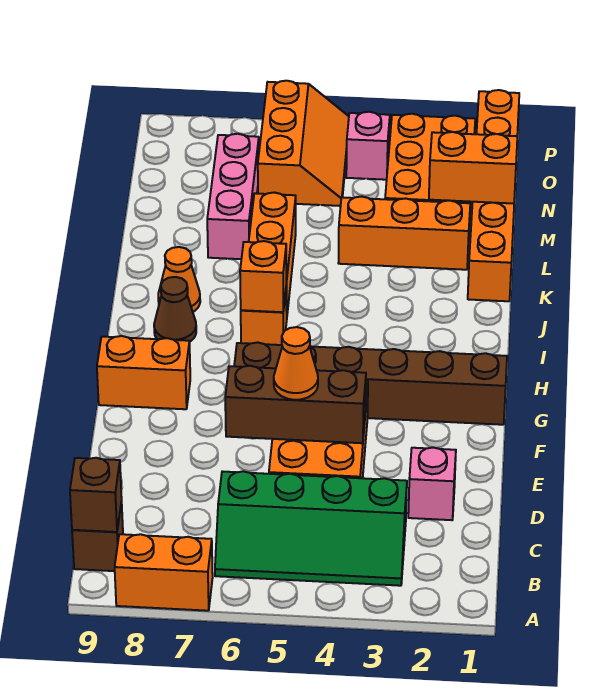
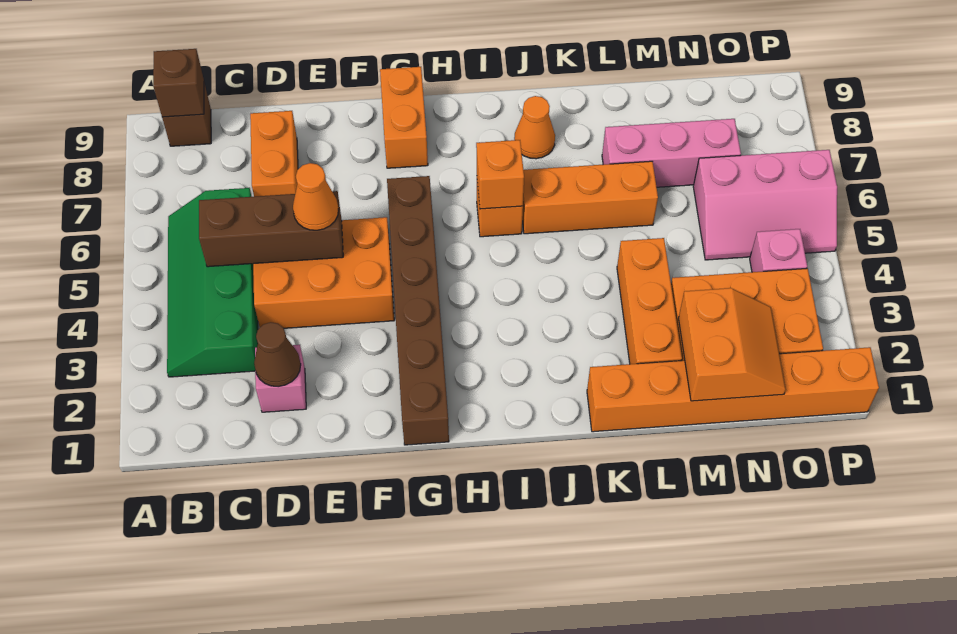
orange 1x2 brick [115,534,213,611] -> orange 1x2 brick moved to [250,111,298,197]
brown 1x3 brick [225,366,366,443] -> brown 1x3 brick turned to [199,191,343,267]
brown 1x1 cone [154,277,196,341] -> brown 1x1 cone moved to [254,322,301,387]
orange 2x3 slope [258,81,349,206] -> pink 2x3 slope [693,150,837,260]

